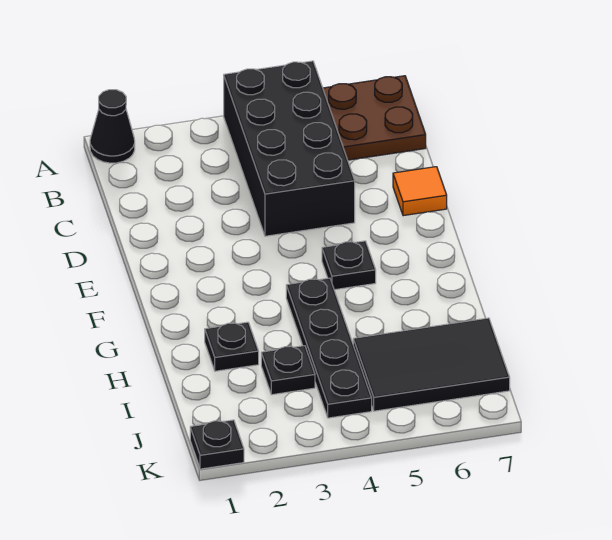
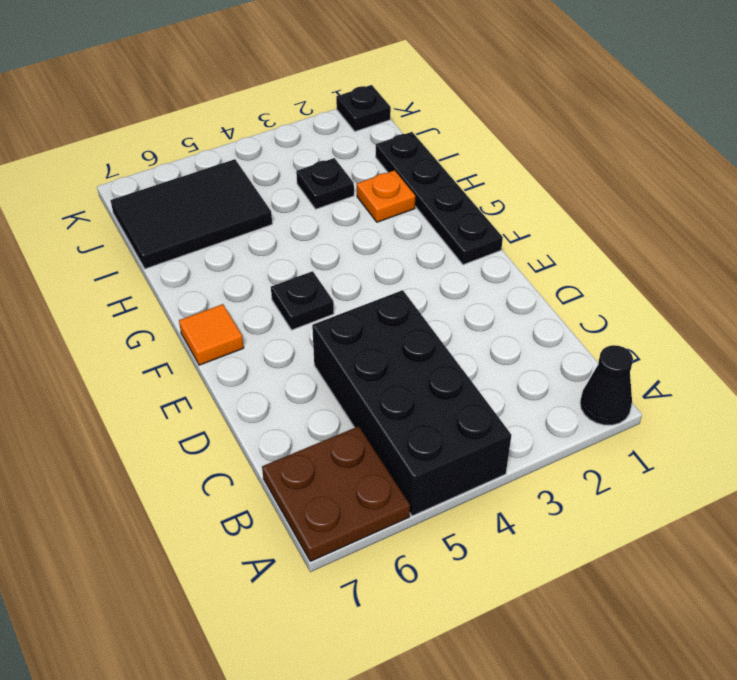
orange 1x1 tile [393,167,447,216] -> orange 1x1 tile moved to [179,304,244,365]
black 1x4 plate [286,278,372,418] -> black 1x4 plate moved to [376,132,503,265]
black 1x1 plate [205,322,259,371] -> orange 1x1 plate [357,170,415,222]

